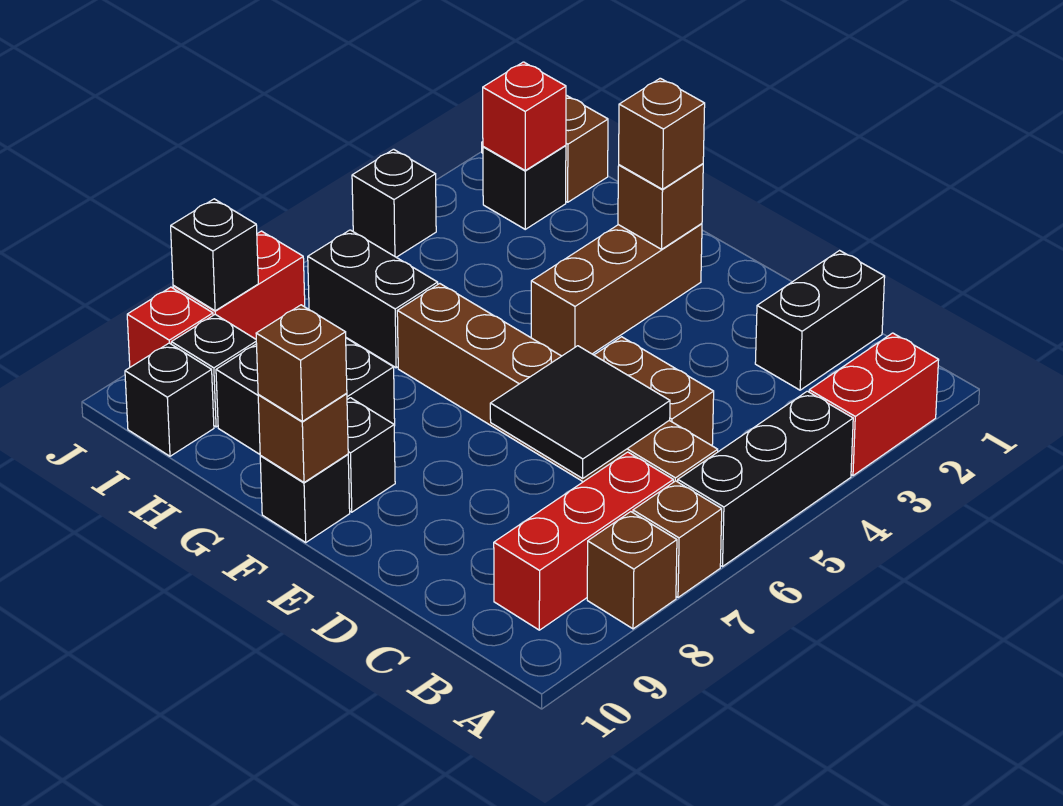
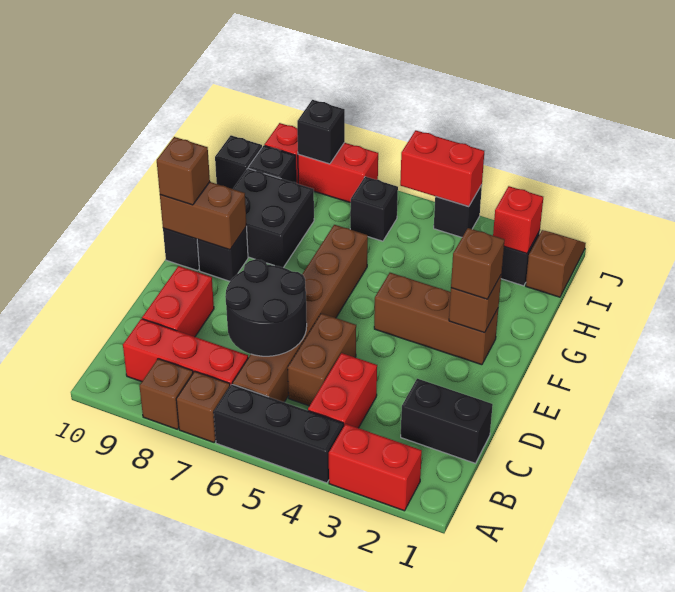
none -> red 1x2 brick [308,353,377,428]
black 2x2 tile [490,346,670,478] -> black 2x2 round brick [225,259,307,356]
none -> red 1x2 brick [142,266,214,337]
brown 1x1 brick [258,393,348,482] -> brown 1x2 brick [160,182,247,250]
black 1x2 brick [308,230,438,368] -> black 1x1 brick [350,177,398,241]
none -> red 1x2 brick [400,130,484,207]

